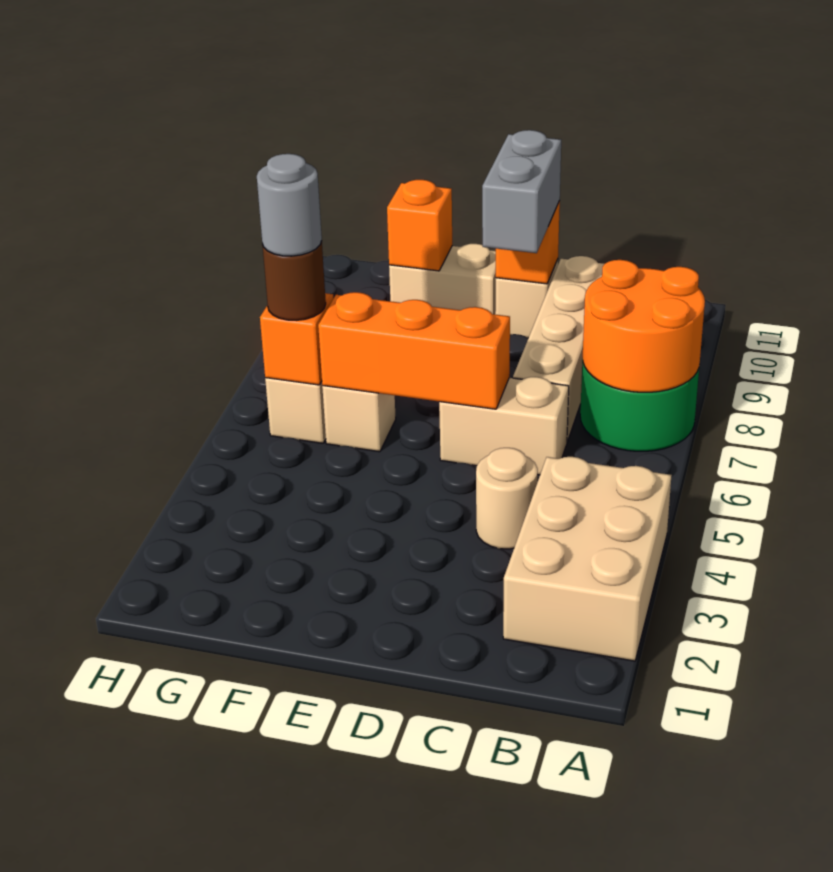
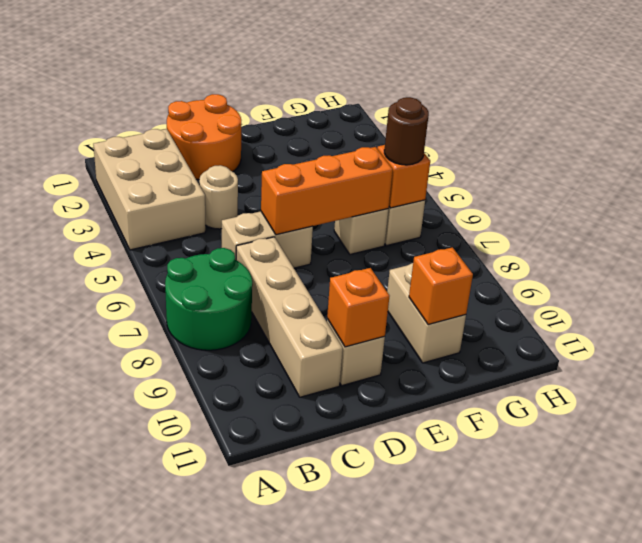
orange 2x2 round brick [583,260,705,392] -> orange 2x2 round brick moved to [167,94,241,180]
grey 1x2 brick [482,130,561,253] -> none
tan 1x2 brick [389,244,496,314] -> tan 1x2 brick turned to [387,263,466,363]
grey 1x1 round brick [257,154,322,256] -> none

